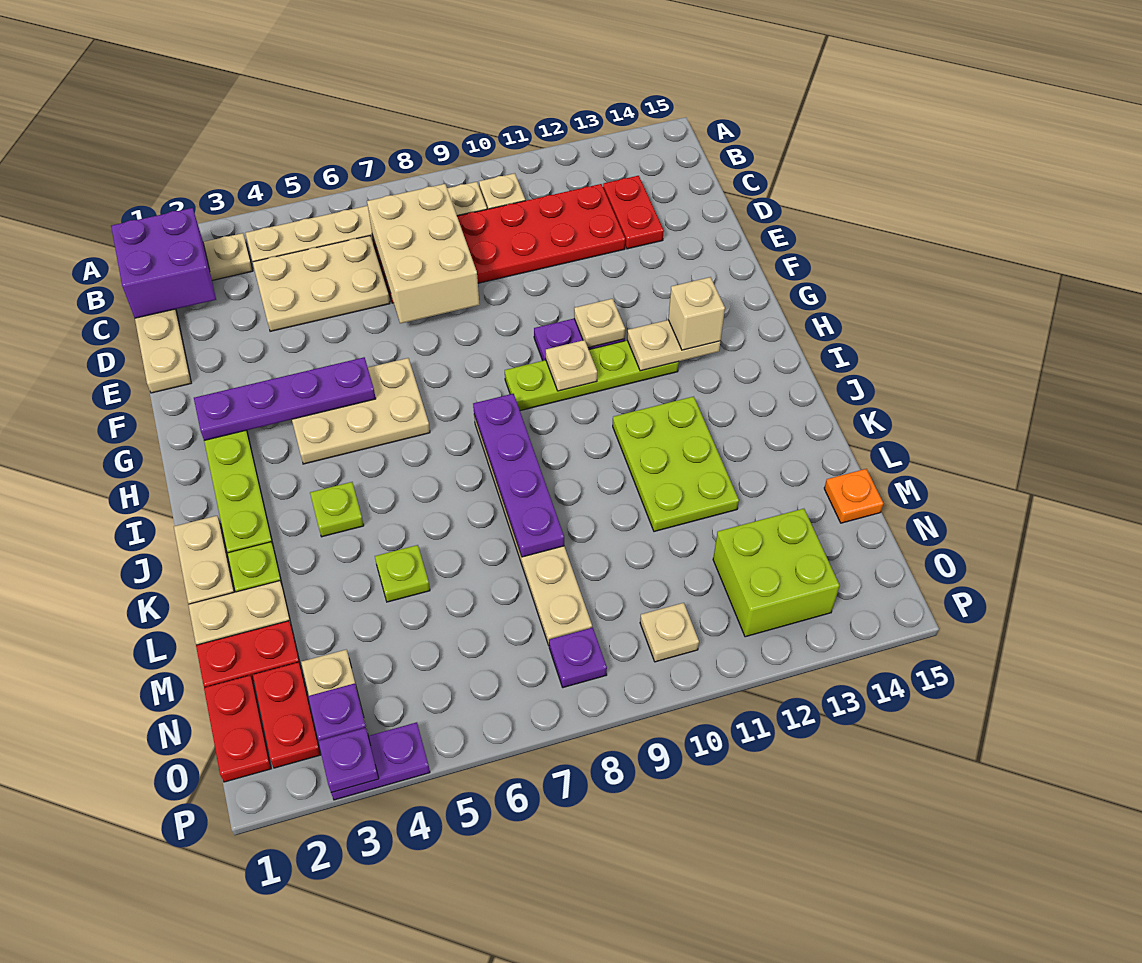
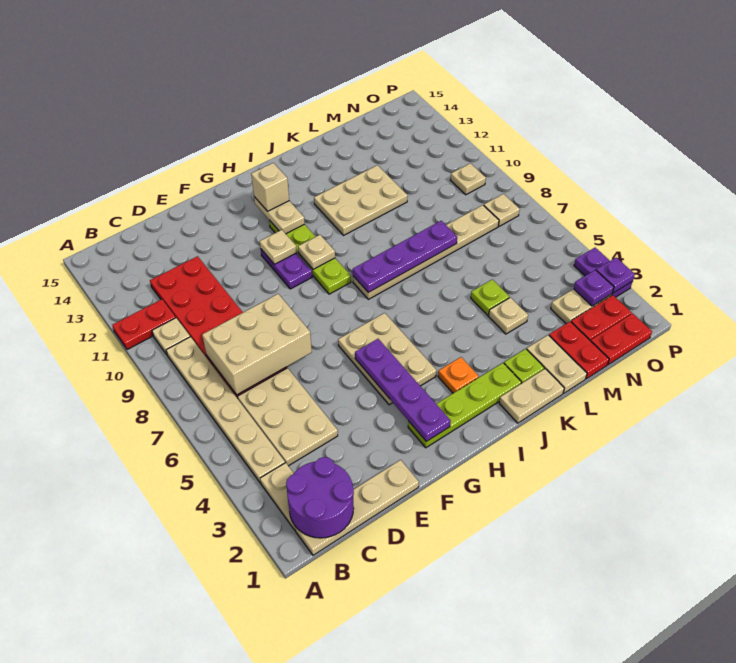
purple 2x2 brick [111,208,216,318] -> purple 2x2 round brick [286,457,354,538]
red 1x2 plate [603,176,664,249] -> red 1x2 plate moved to [112,299,176,350]
lime 1x1 plate [310,482,364,537] -> none
lime 2x3 plate [613,396,739,532] -> tan 2x3 plate [314,165,408,235]
none -> tan 1x1 plate [488,297,528,334]
orange 1x1 plate [824,469,884,523] -> orange 1x1 plate moved to [438,357,479,393]
lime 2x2 brick [713,509,840,637] -> none
purple 1x1 plate [549,628,607,688] -> tan 1x1 plate [484,194,520,226]

